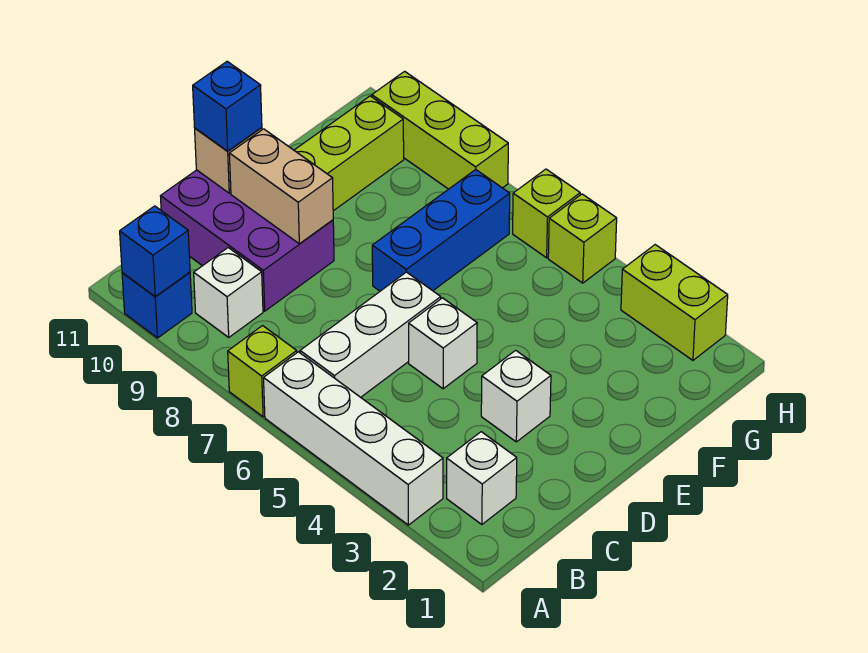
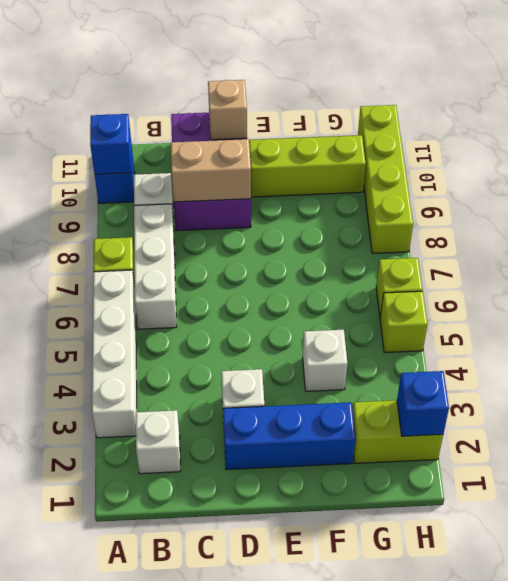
white 1x3 brick [300,272,441,397] -> white 1x3 brick turned to [134,204,177,329]
white 1x1 brick [409,298,477,389] -> white 1x1 brick moved to [303,330,347,391]
tan 1x2 brick [229,129,333,244] -> tan 1x2 brick turned to [171,139,251,202]
blue 1x1 brick [193,62,262,151] -> blue 1x1 brick moved to [397,371,449,436]
blue 1x3 brick [372,170,510,291] -> blue 1x3 brick moved to [223,402,355,470]
lime 1x2 brick [621,245,728,360] -> lime 1x2 brick turned to [353,400,443,463]
lime 1x3 brick [372,71,508,189] -> lime 1x4 brick [358,105,413,254]

